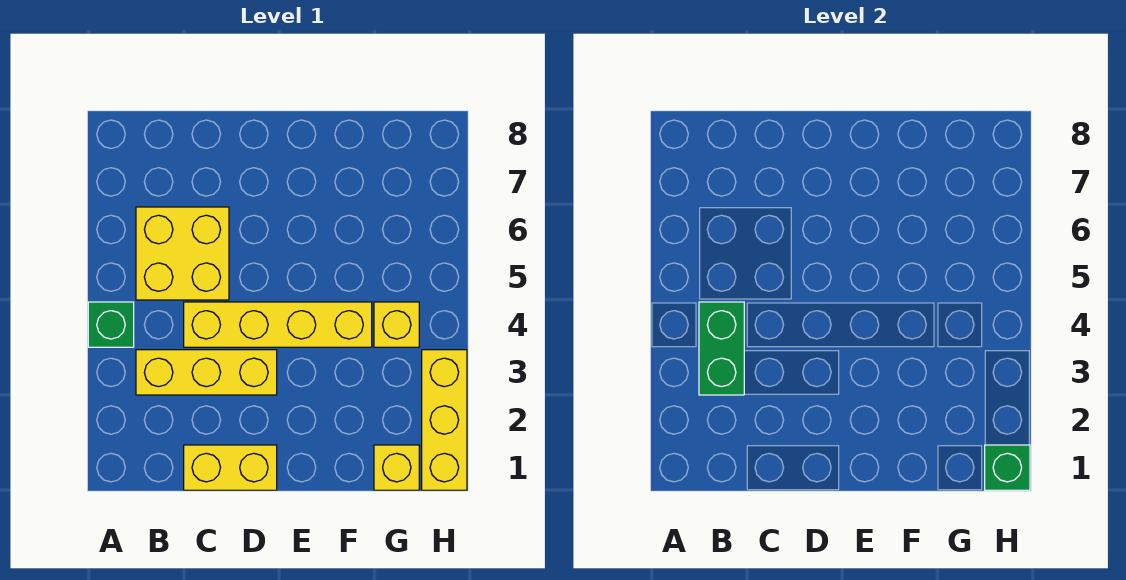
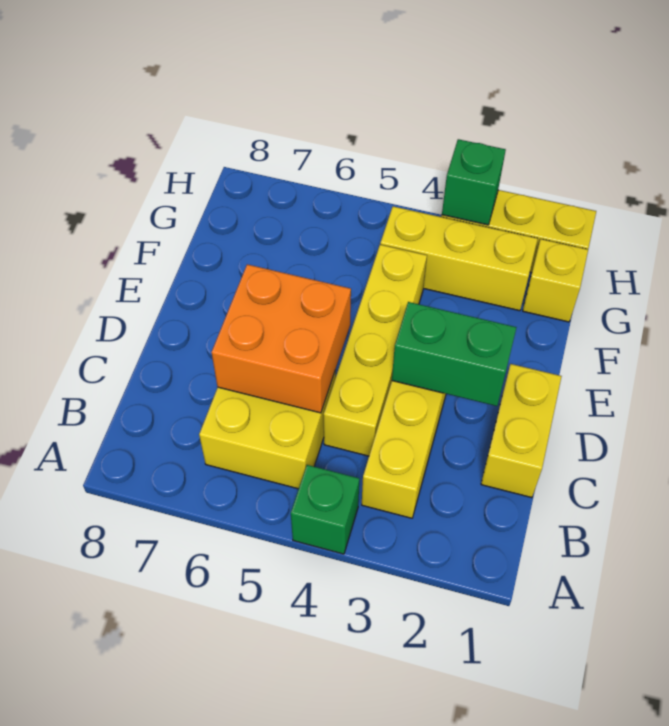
green 1x2 brick [699,302,744,395] -> green 1x2 brick moved to [392,302,517,406]
none -> orange 2x2 brick [212,264,351,413]
yellow 1x1 brick [374,302,419,347] -> yellow 1x3 brick [380,206,538,311]
green 1x1 brick [985,445,1030,490] -> green 1x1 brick moved to [442,139,506,225]

